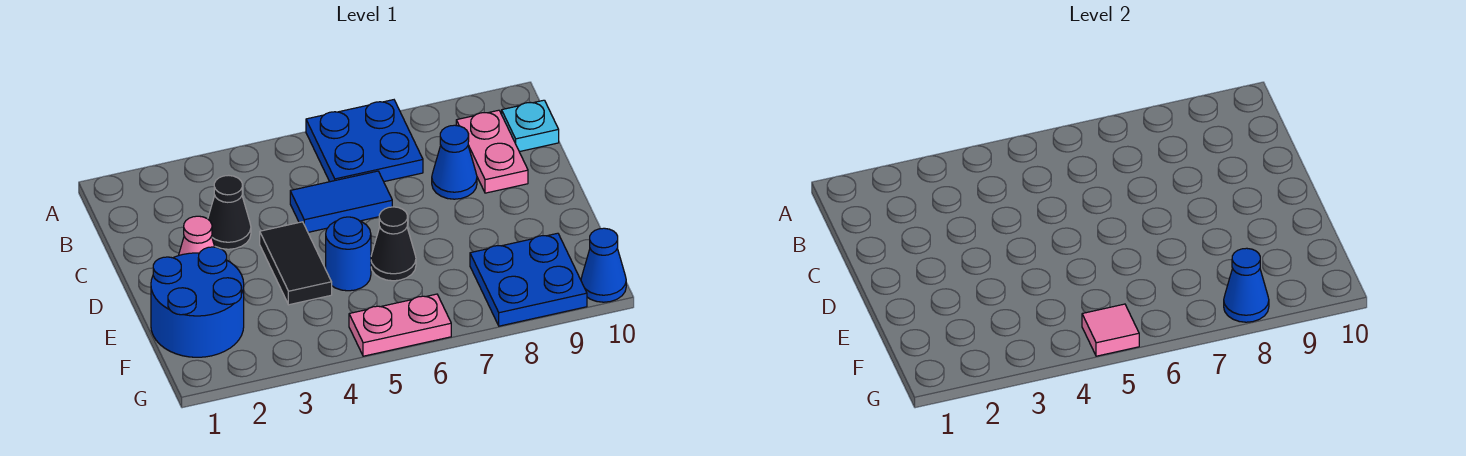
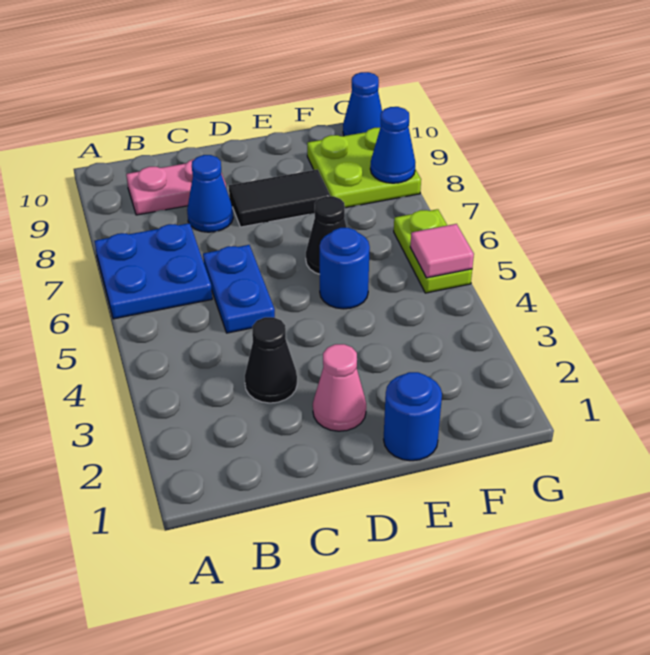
cyan 1x1 plate [502,100,559,152] -> none
blue 1x2 tile [290,171,392,232] -> blue 1x2 plate [203,245,275,333]
black 1x2 tile [260,222,332,305] -> black 1x2 tile moved to [229,169,330,227]
blue 2x2 round brick [151,247,244,357] -> blue 1x1 round brick [384,372,442,461]
blue 2x2 plate [470,233,587,326] -> lime 2x2 plate [307,128,421,208]
pink 1x2 plate [349,294,451,356] -> lime 1x2 plate [394,209,472,293]

